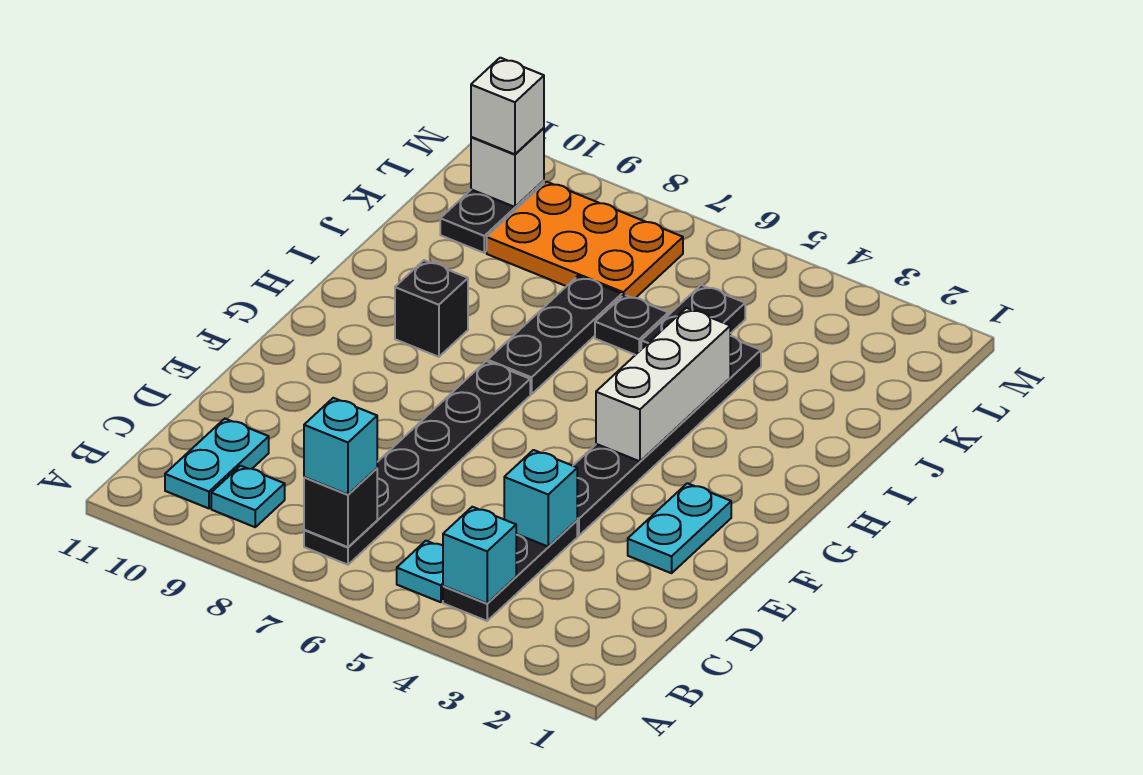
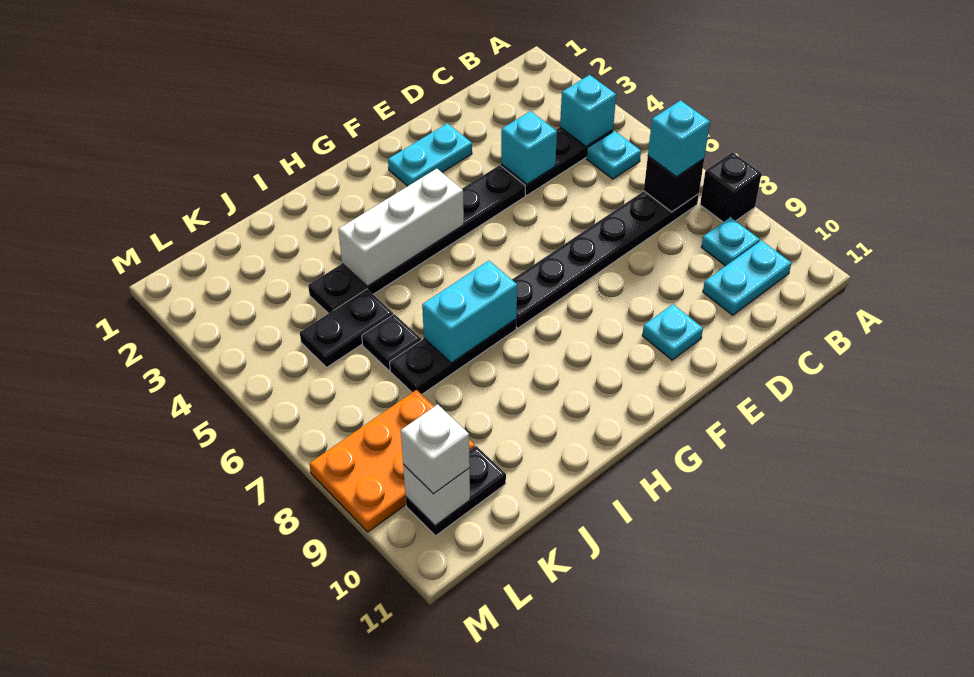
none -> cyan 1x1 plate [642,304,703,360]
none -> cyan 1x2 brick [422,261,517,363]
black 1x1 brick [395,260,468,357] -> black 1x1 brick moved to [700,152,762,222]
orange 2x3 plate [487,182,683,298] -> orange 2x3 plate turned to [309,390,475,532]

